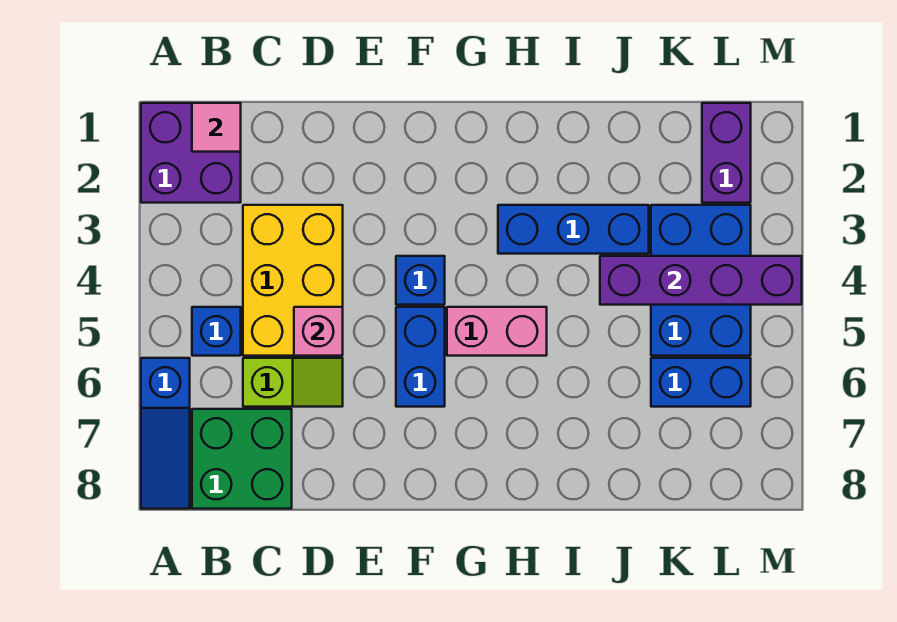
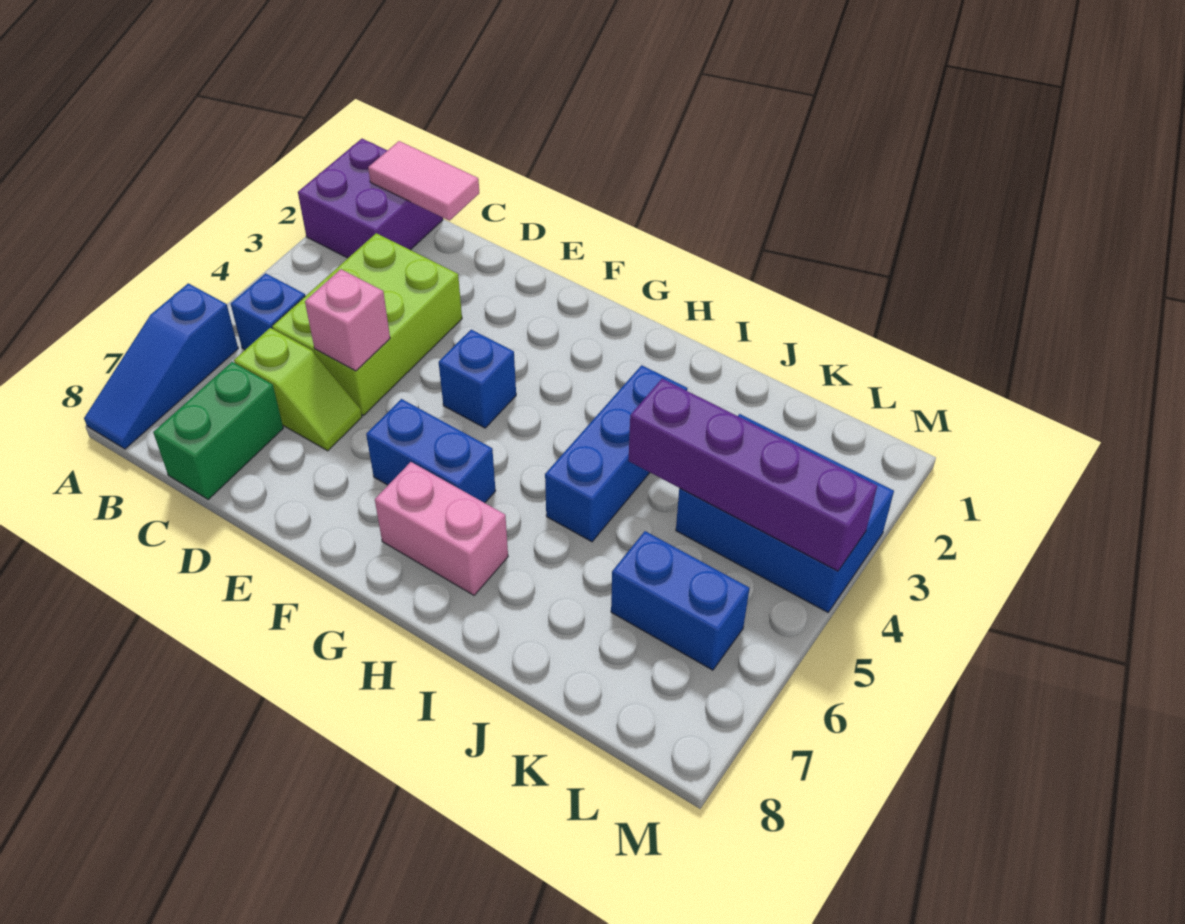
pink 1x1 tile [192,103,241,152] -> pink 1x2 tile [368,141,479,221]
green 2x2 brick [192,409,292,509] -> green 1x2 brick [153,362,283,499]
yellow 2x3 brick [243,205,343,356] -> lime 2x3 brick [272,233,462,415]
blue 1x2 brick [396,307,445,407] -> blue 1x2 brick turned to [366,399,496,503]
pink 1x2 brick [447,307,547,356] -> pink 1x2 brick moved to [375,462,508,595]
blue 1x3 brick [498,205,649,254] -> blue 1x3 brick turned to [545,365,688,542]
blue 2x3 brick [651,205,751,356] -> blue 2x3 brick turned to [676,414,894,612]
purple 1x2 brick [702,103,751,203] -> none

